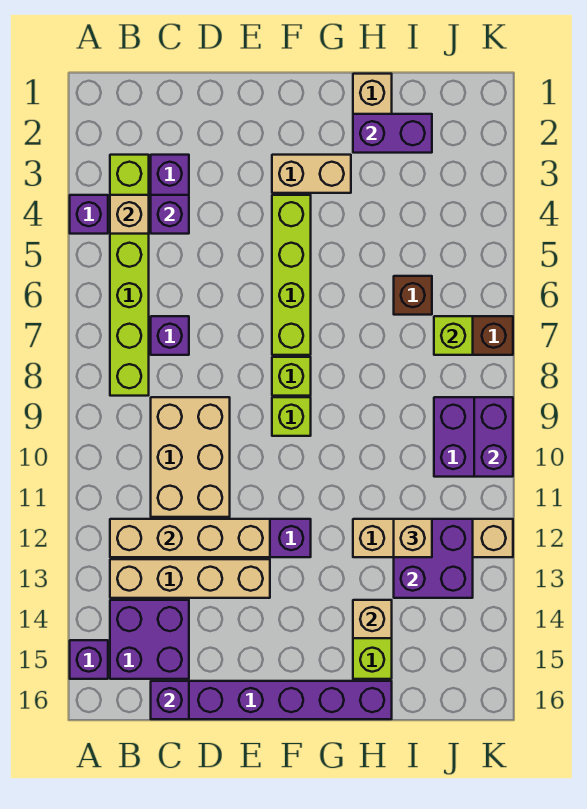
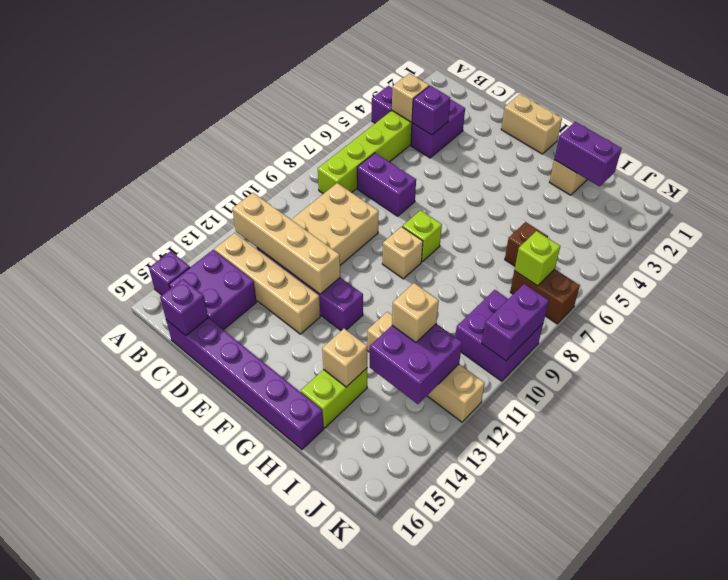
purple 1x1 brick [151,316,189,355] -> purple 1x2 brick [357,153,416,216]
tan 1x2 brick [272,155,351,193] -> tan 1x2 brick moved to [501,94,562,154]
lime 1x4 brick [272,195,311,355] -> none
lime 1x1 brick [272,397,311,436] -> tan 1x1 brick [382,227,423,279]

